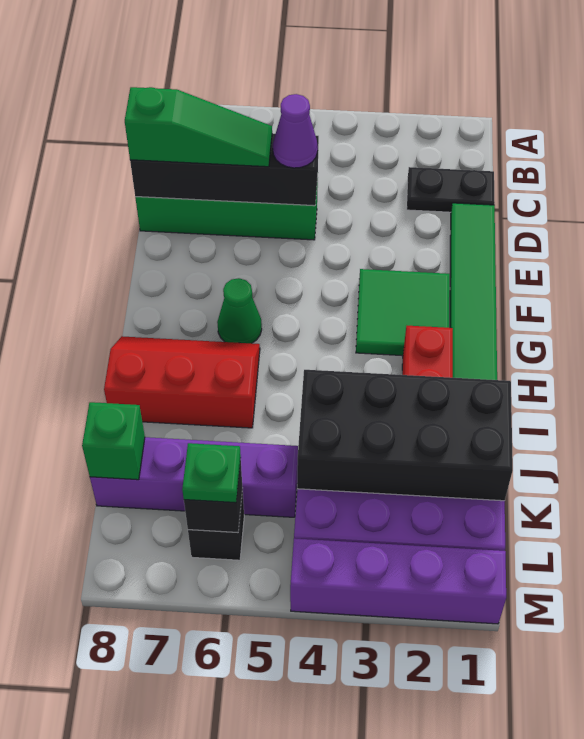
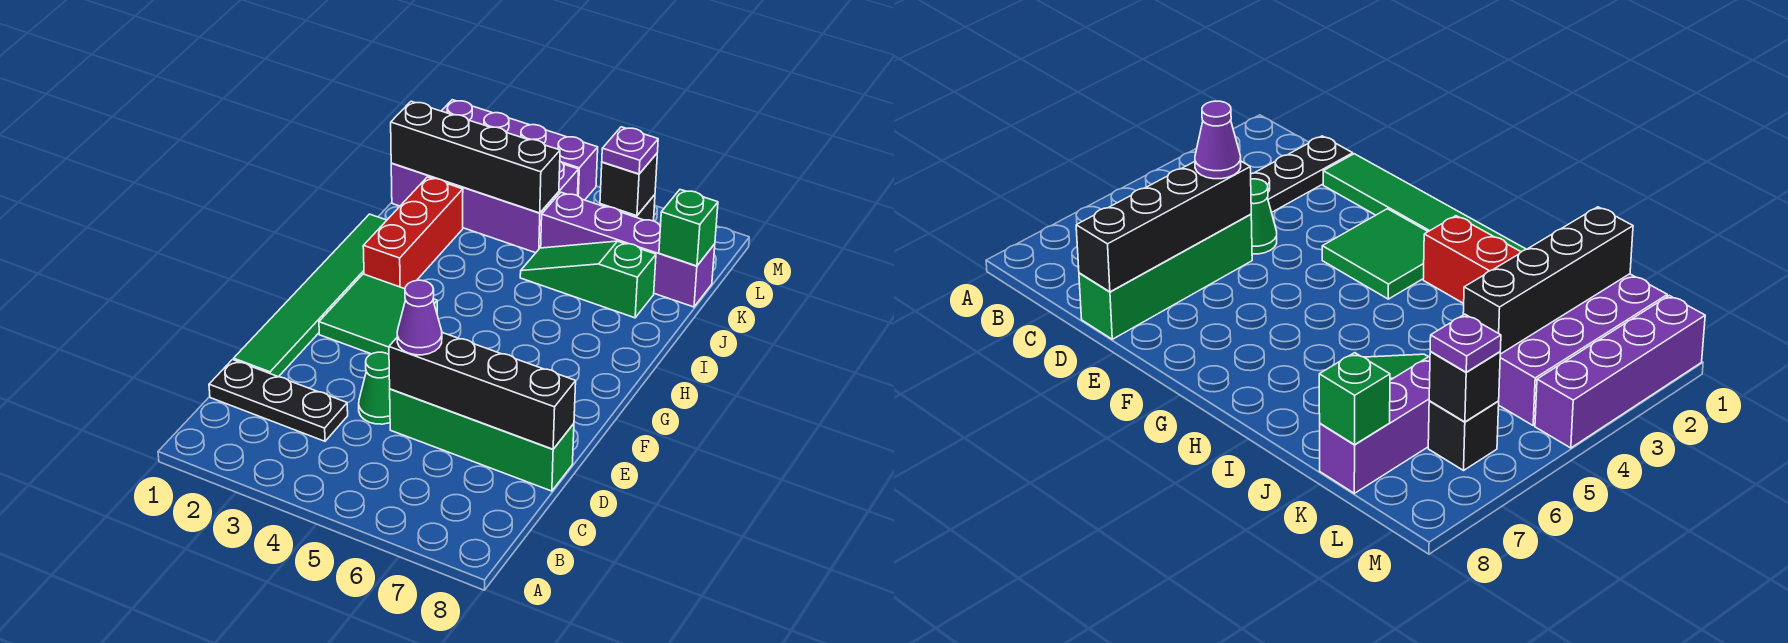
black 1x2 plate [407,167,495,212] -> black 1x3 plate [209,360,348,441]
green 1x3 slope [125,87,272,167] -> green 1x3 slope moved to [520,241,656,318]
green 1x1 cone [217,278,262,343] -> green 1x1 cone moved to [359,352,390,424]
red 2x3 slope [104,336,260,428] -> none
black 2x4 brick [297,370,513,501] -> black 1x4 brick [391,101,560,213]
green 1x1 plate [182,443,241,503] -> purple 1x1 plate [602,127,658,174]

